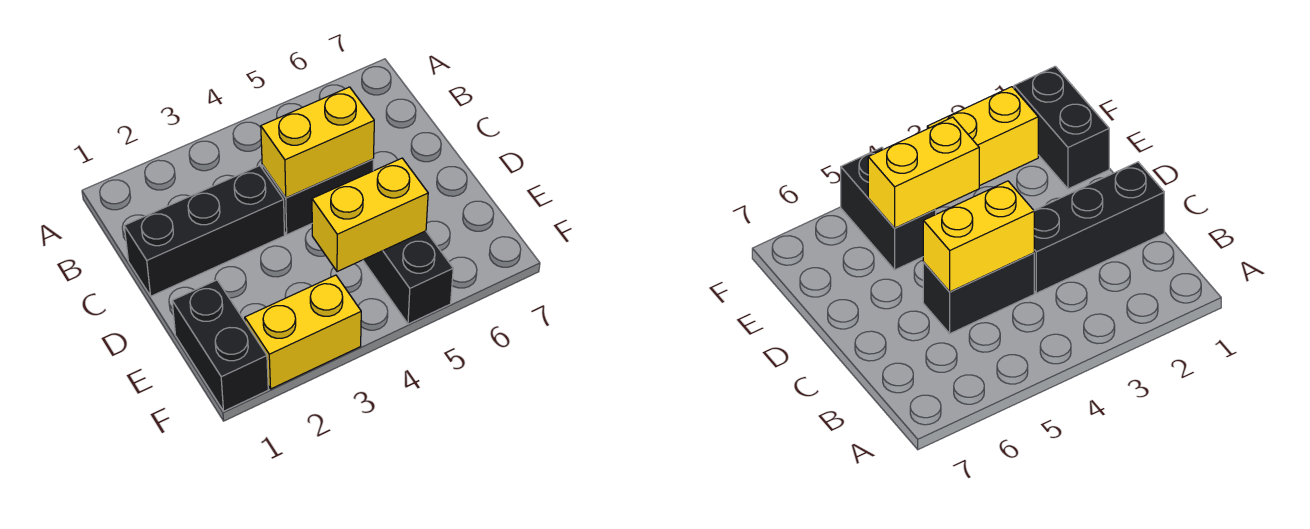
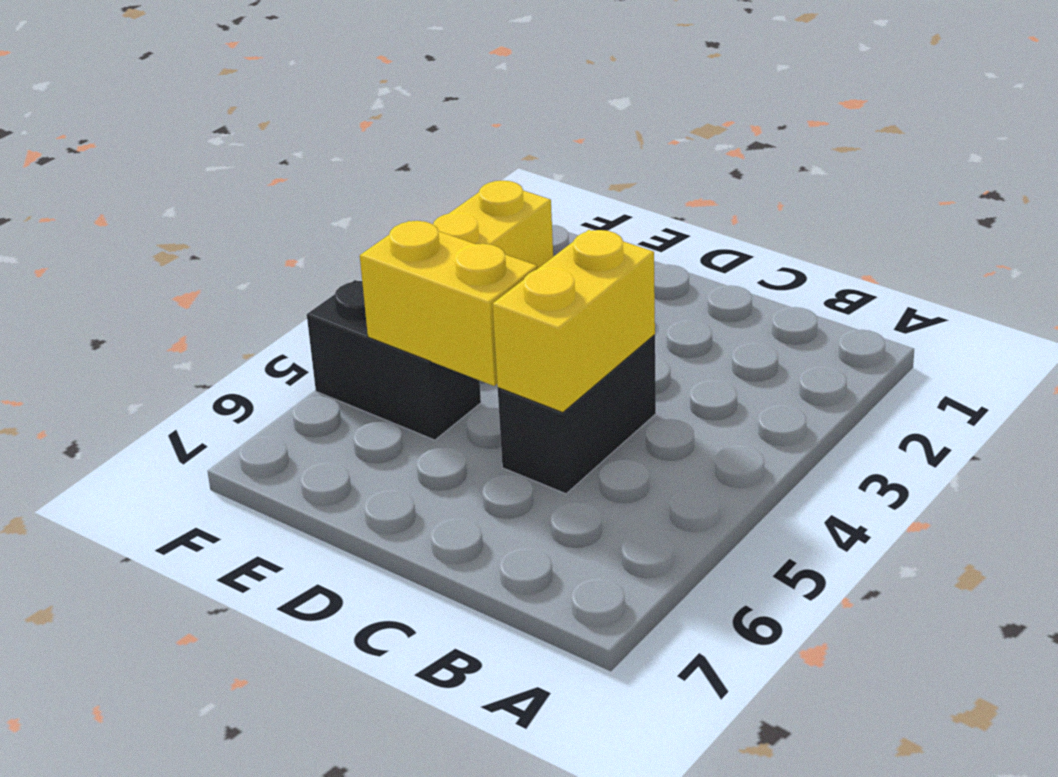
black 1x3 brick [124,166,285,296] -> none
black 1x2 brick [172,280,268,411] -> none
yellow 1x2 brick [312,158,428,272] -> yellow 1x2 brick turned to [360,221,537,386]

